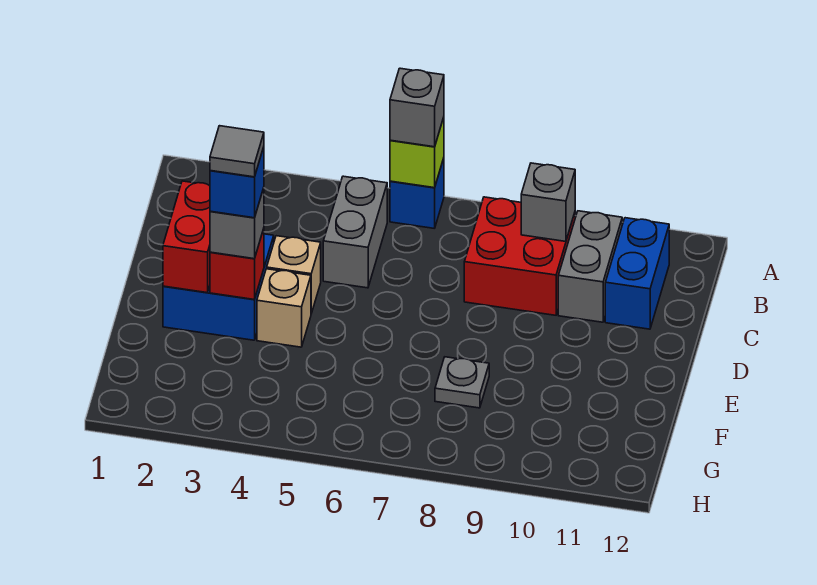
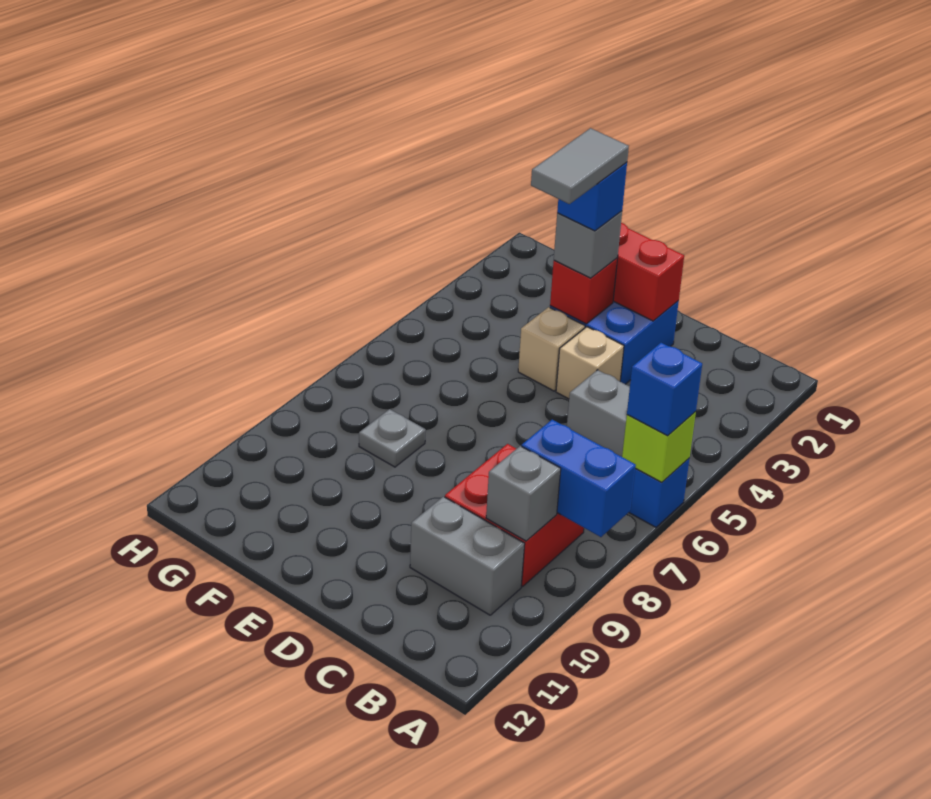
grey 1x1 brick [390,68,444,147] -> blue 1x1 brick [627,343,702,436]
blue 1x2 brick [605,218,669,329] -> blue 1x2 brick moved to [522,420,636,537]
grey 1x1 tile [210,126,264,177] -> grey 1x2 tile [531,128,629,204]

